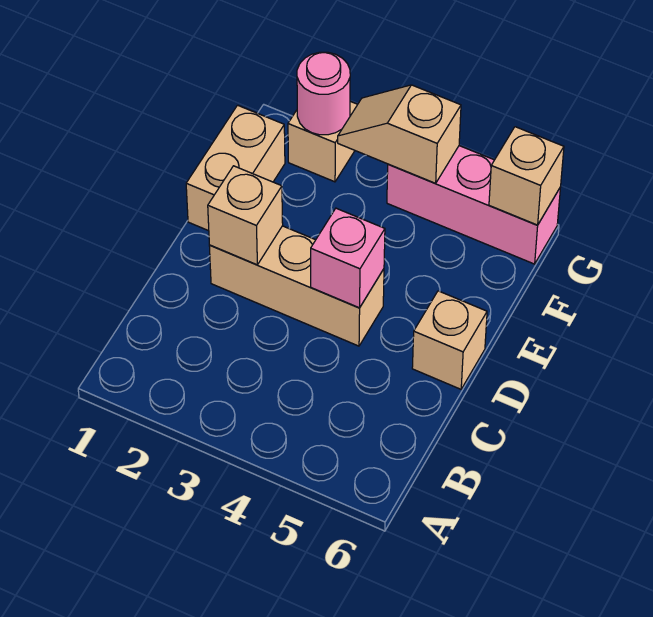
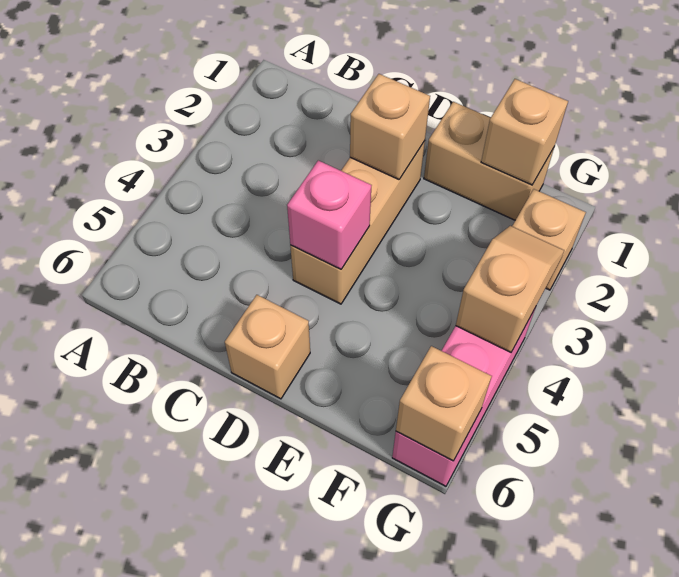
none -> tan 1x1 brick [481,79,568,185]
pink 1x1 round brick [297,52,350,135] -> none

